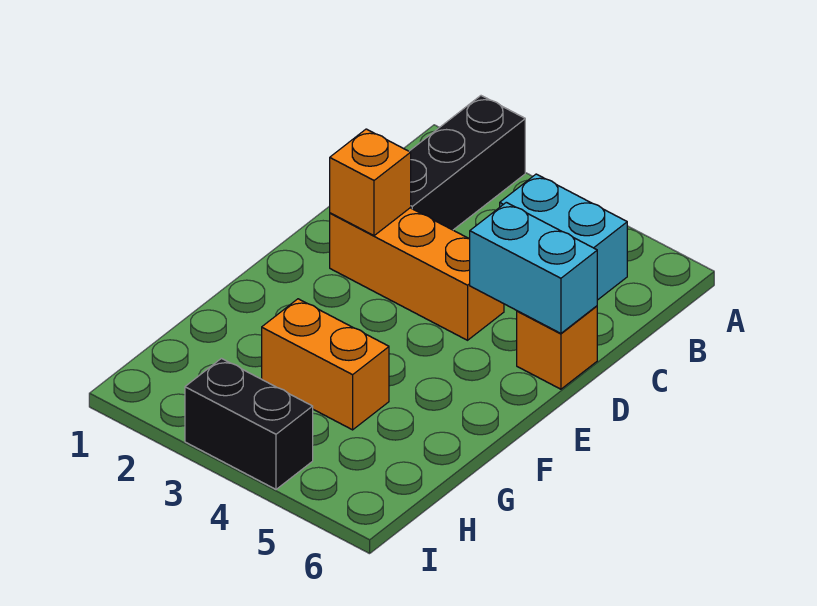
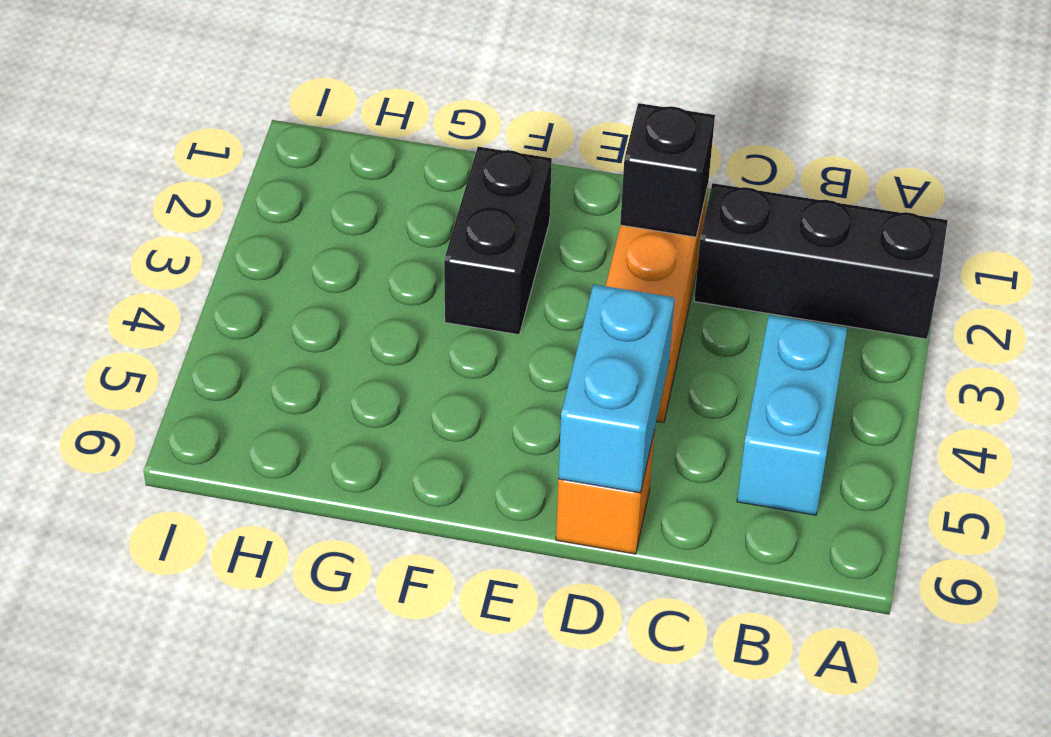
orange 1x1 brick [330,129,411,236] -> black 1x1 brick [620,103,715,237]
orange 1x2 brick [262,299,389,430] -> none
black 1x2 brick [185,358,313,489] -> black 1x2 brick moved to [444,147,552,335]

